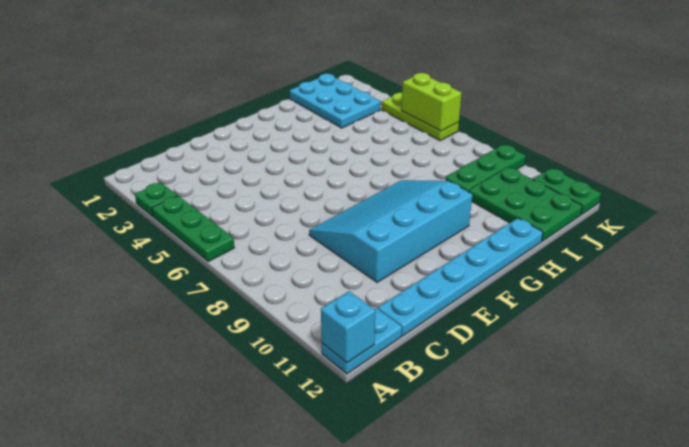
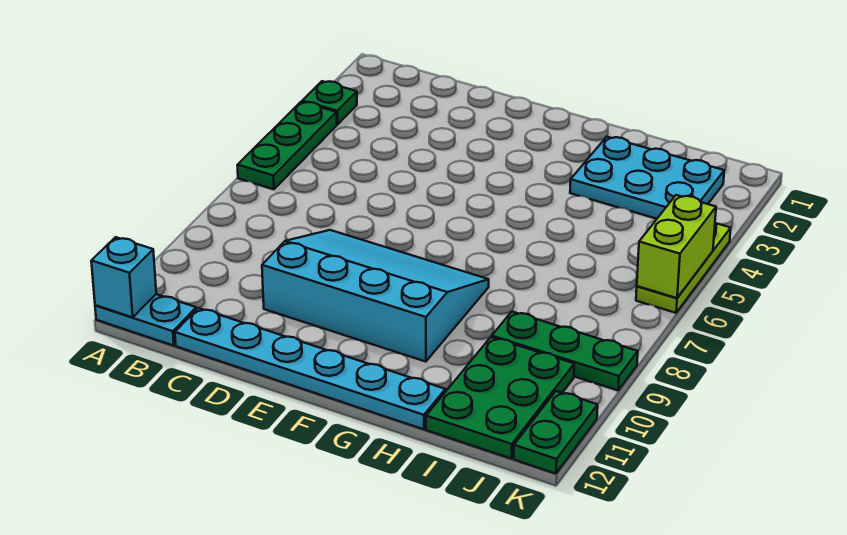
cyan 2x3 plate [290,74,380,128] -> cyan 2x3 plate turned to [570,137,724,219]

